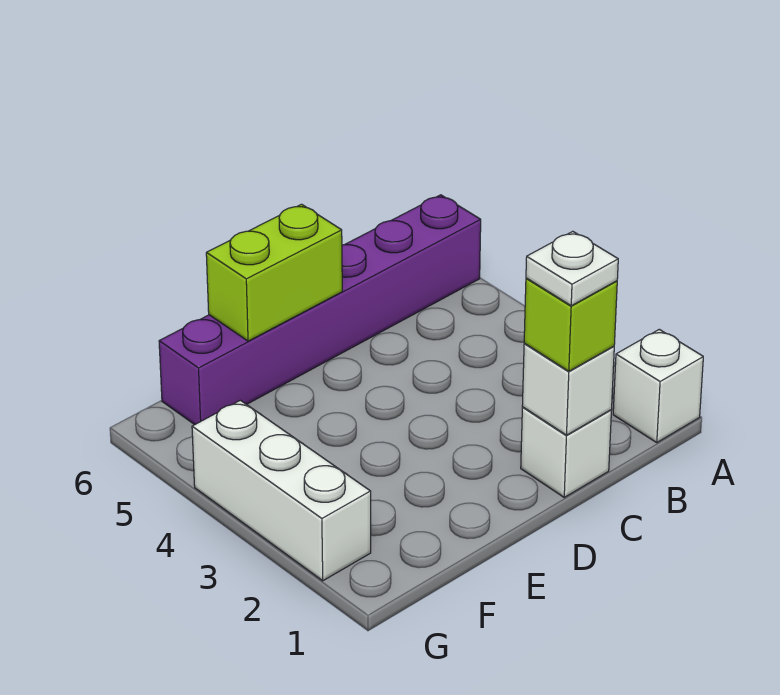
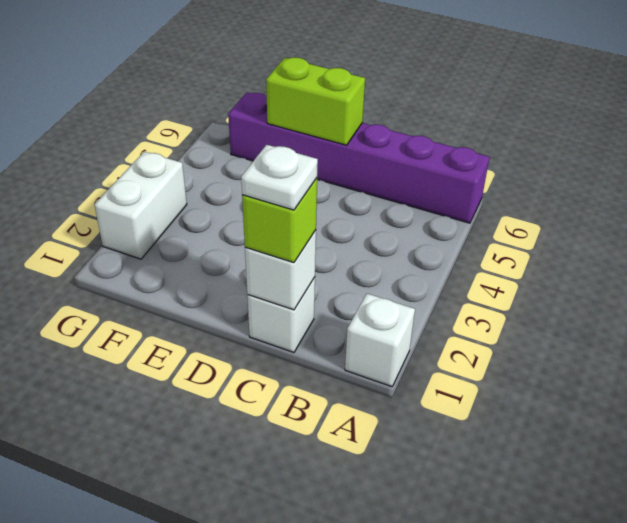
white 1x3 brick [192,400,371,581] -> white 1x2 brick [94,152,187,259]

